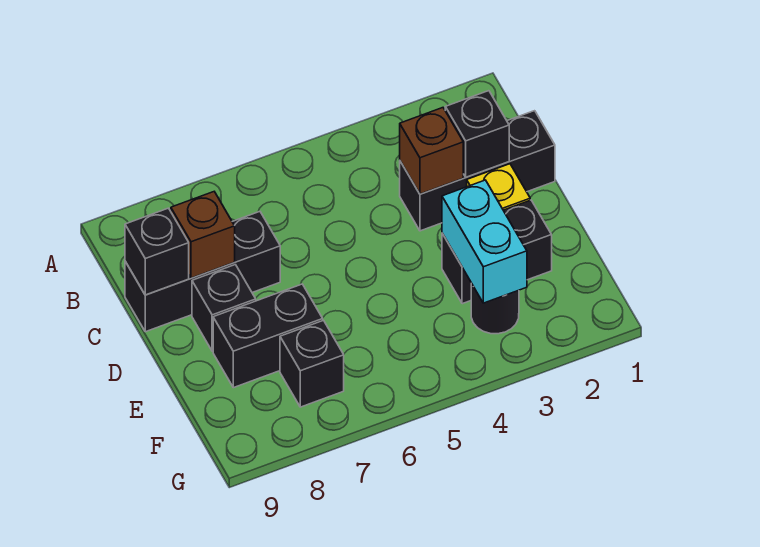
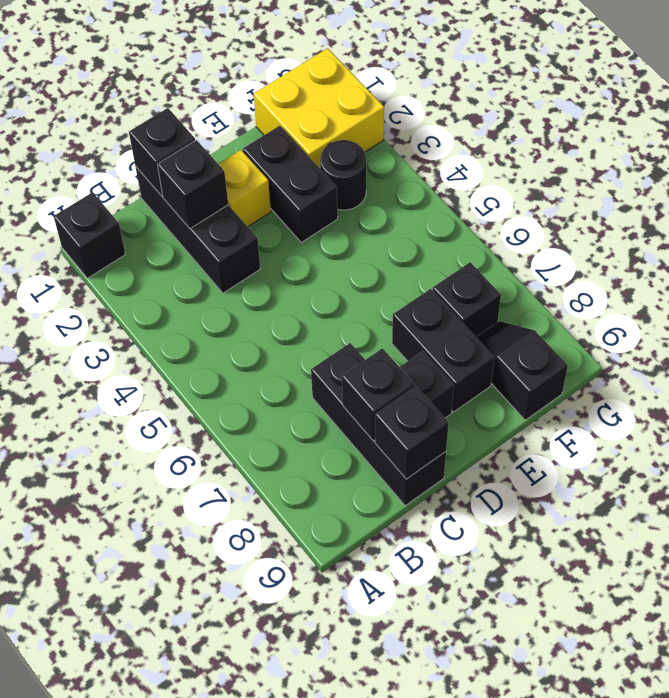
none -> black 1x1 brick [54,192,125,278]
none -> black 1x1 brick [129,108,195,196]
brown 1x1 brick [400,108,463,194] -> none
brown 1x1 brick [171,192,235,278] -> black 1x1 brick [342,348,414,441]
cyan 1x2 brick [442,180,527,303] -> none
none -> yellow 2x2 brick [254,48,384,168]
none -> black 1x2 slope [476,321,568,420]

